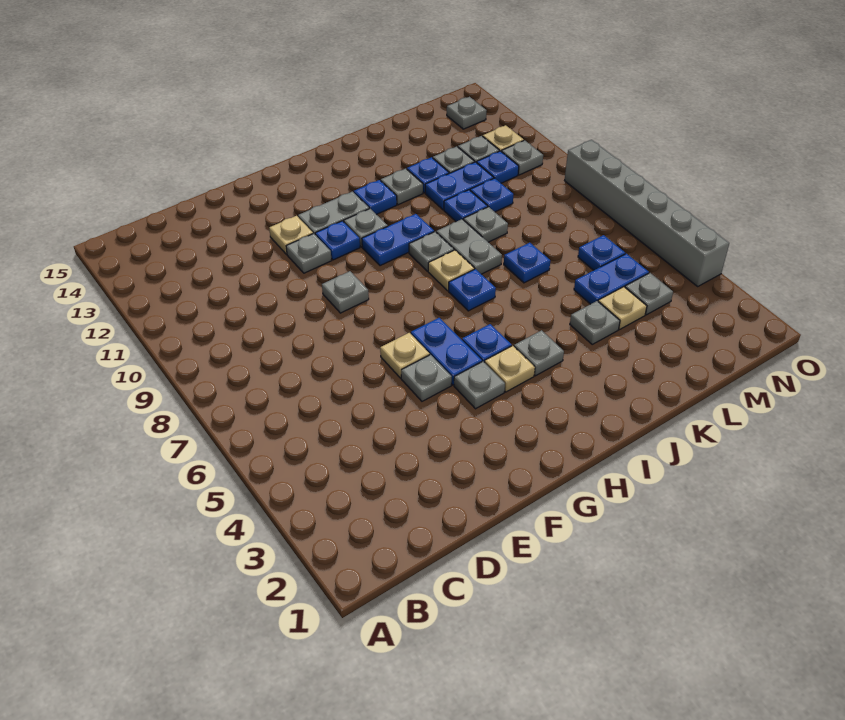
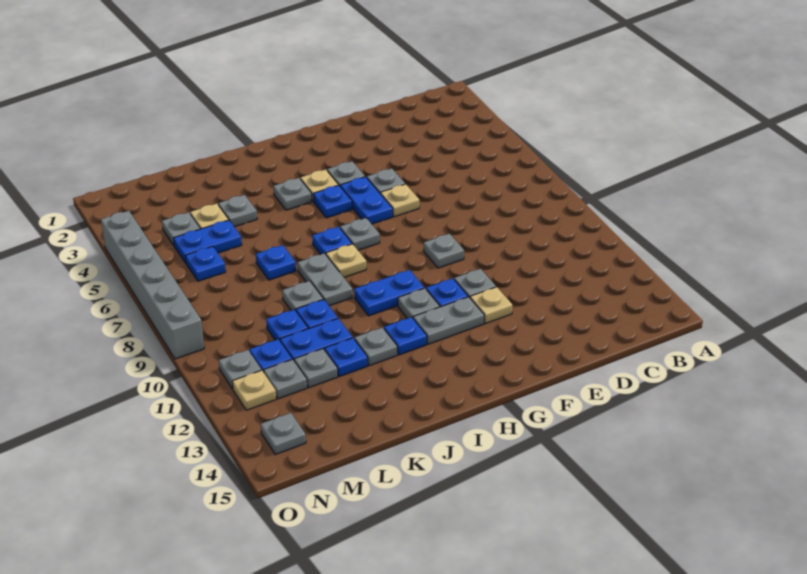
grey 1x1 plate [409,232,454,271] -> grey 1x1 plate moved to [340,218,380,250]

